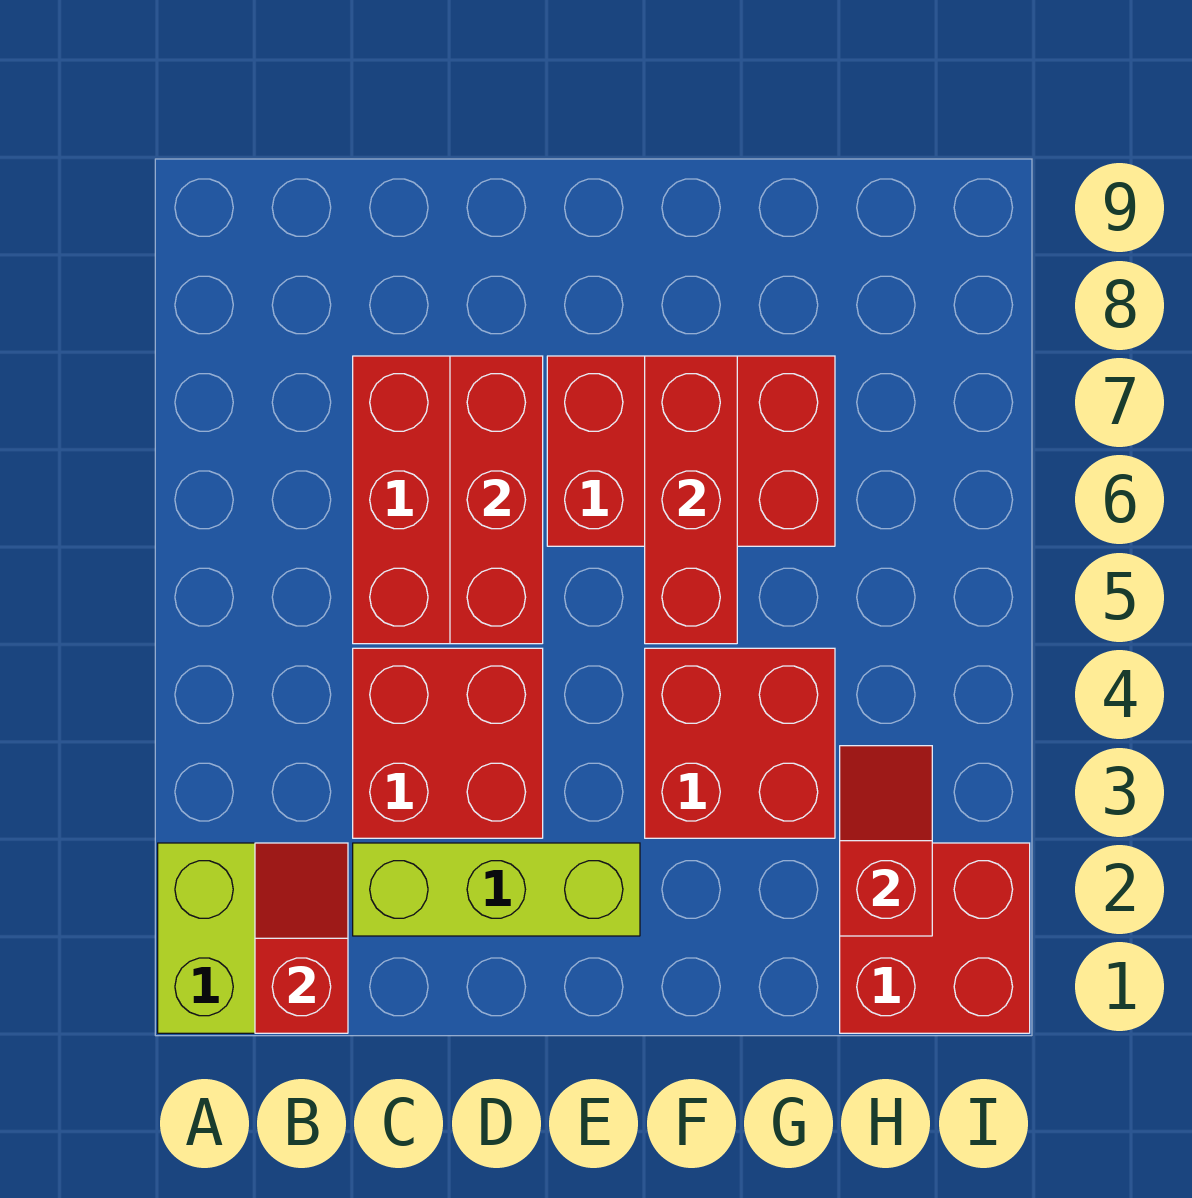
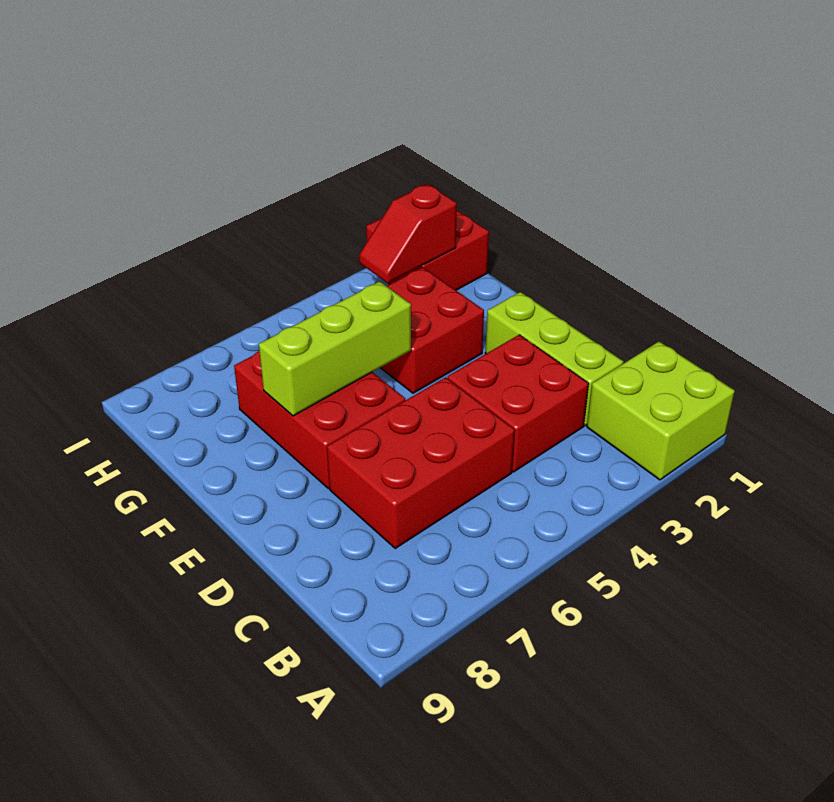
red 1x2 slope [255,843,348,1033] -> none
red 1x3 brick [450,356,543,644] -> none
red 1x3 brick [645,356,737,644] -> lime 1x3 brick [259,281,411,416]

